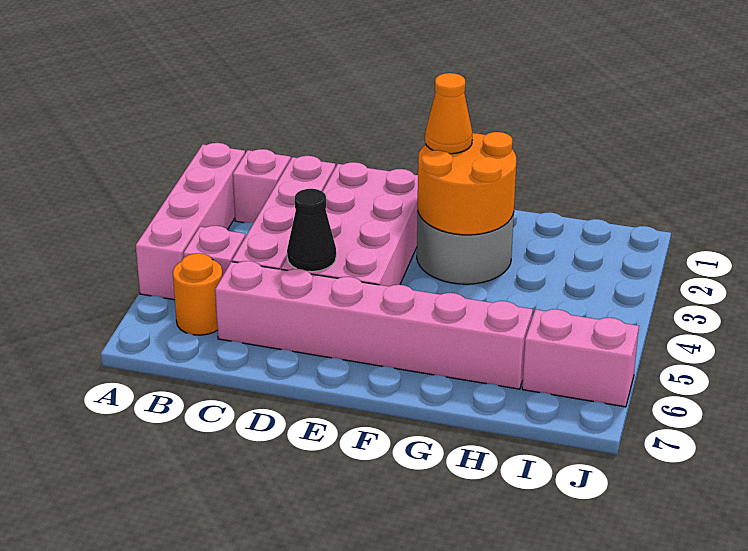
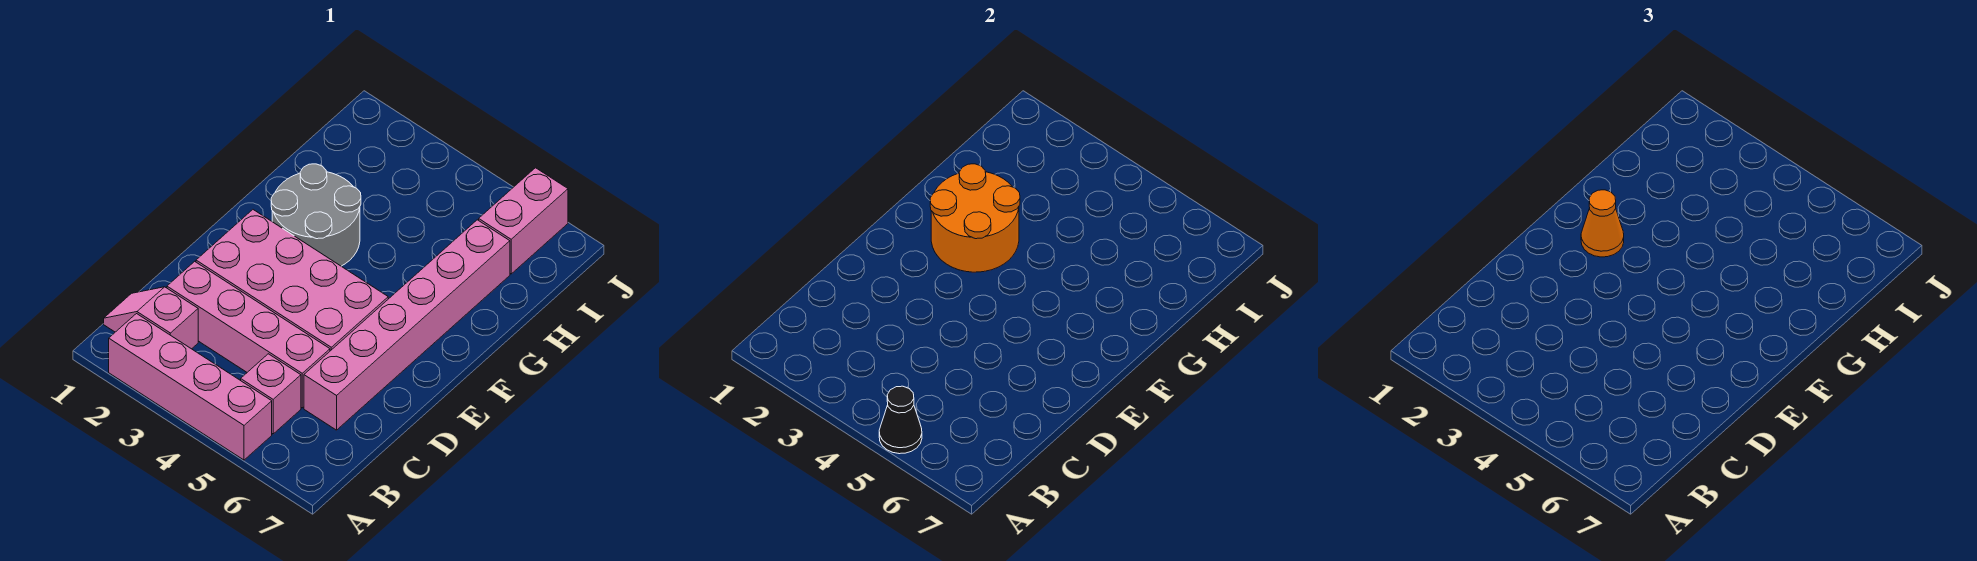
orange 1x1 round brick [173,253,223,335] -> none
black 1x1 cone [287,189,336,272] -> black 1x1 cone moved to [879,386,922,454]

